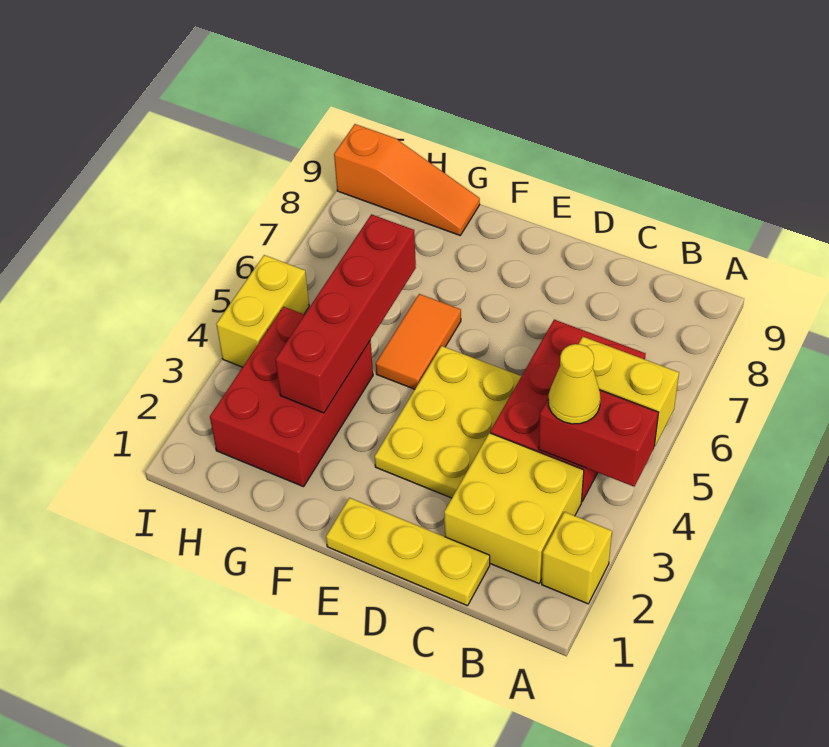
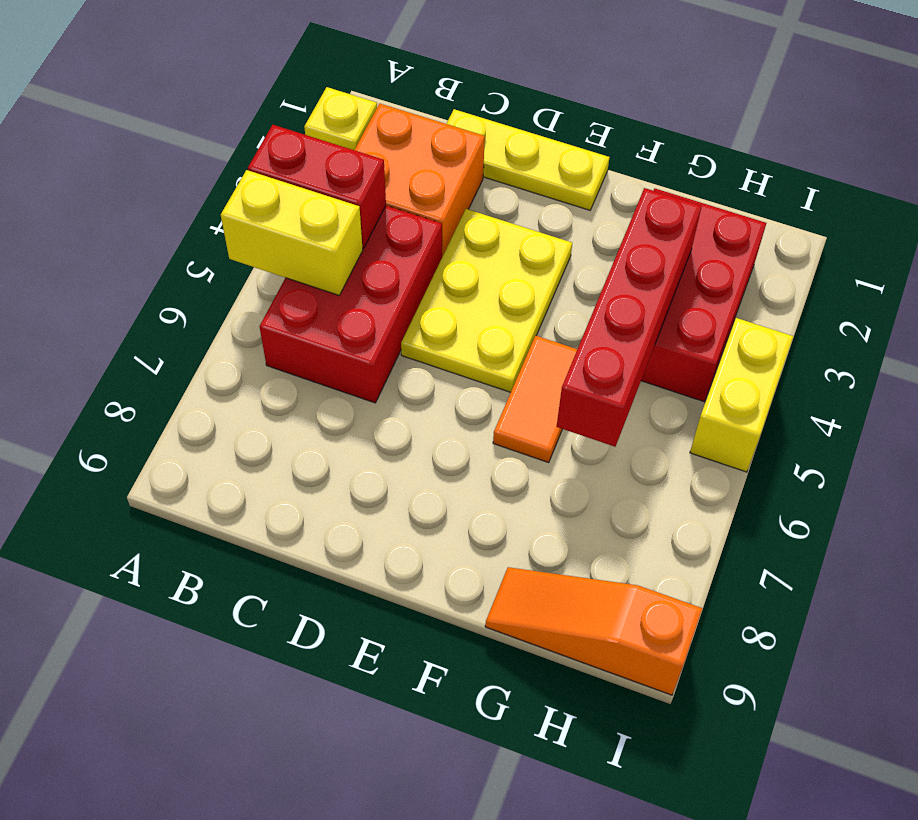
yellow 2x2 brick [444,433,584,584] -> orange 2x2 brick [355,103,485,257]
yellow 1x1 cone [548,344,601,424] -> none

